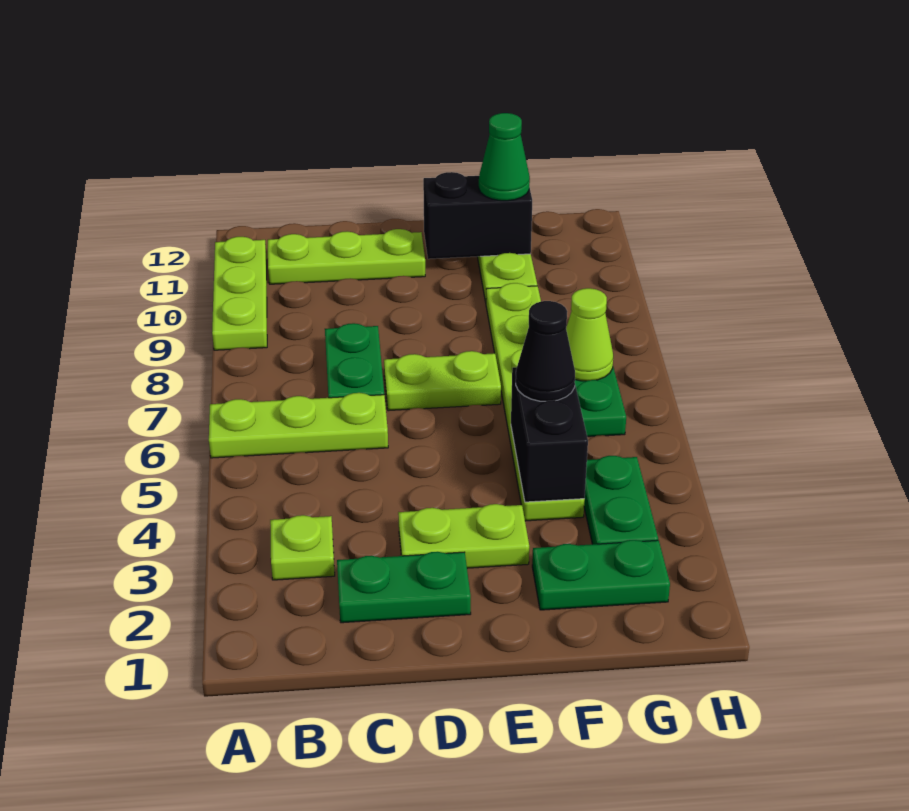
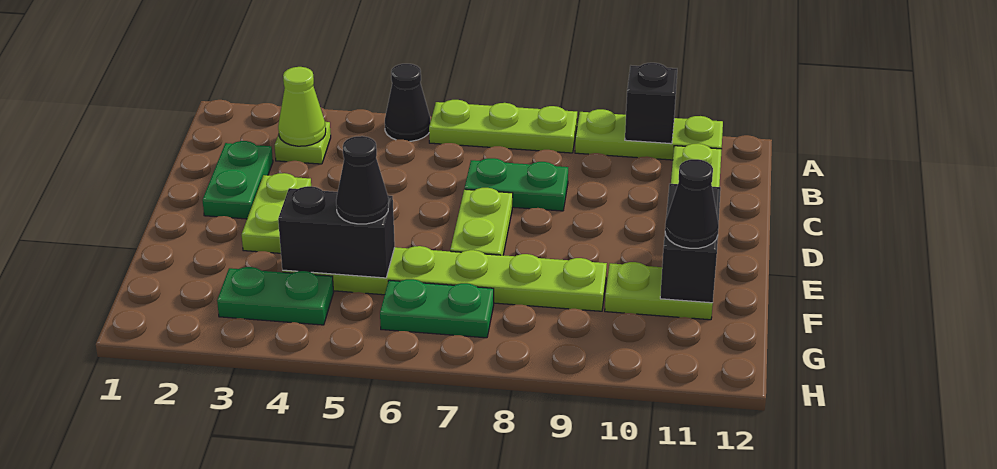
none -> black 1x1 cone [385,64,430,141]
lime 1x3 plate [209,393,388,458] -> lime 1x3 plate turned to [429,100,577,153]
none -> black 1x1 brick [625,63,677,144]
green 1x2 plate [532,540,670,610] -> none
green 1x1 cone [479,113,530,201] -> black 1x1 cone [665,159,719,248]
lime 1x1 cone [566,288,613,381] -> lime 1x1 cone moved to [278,67,326,146]

